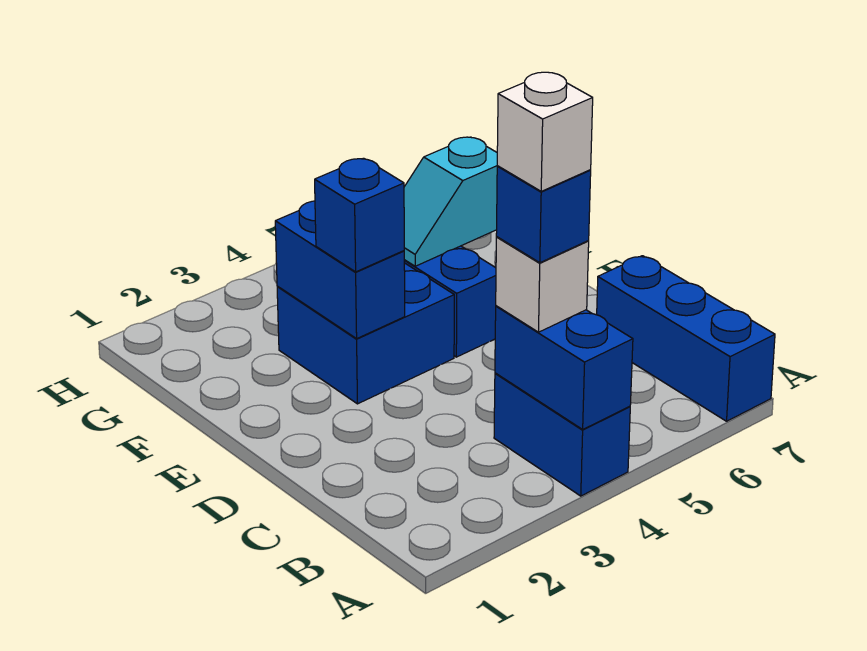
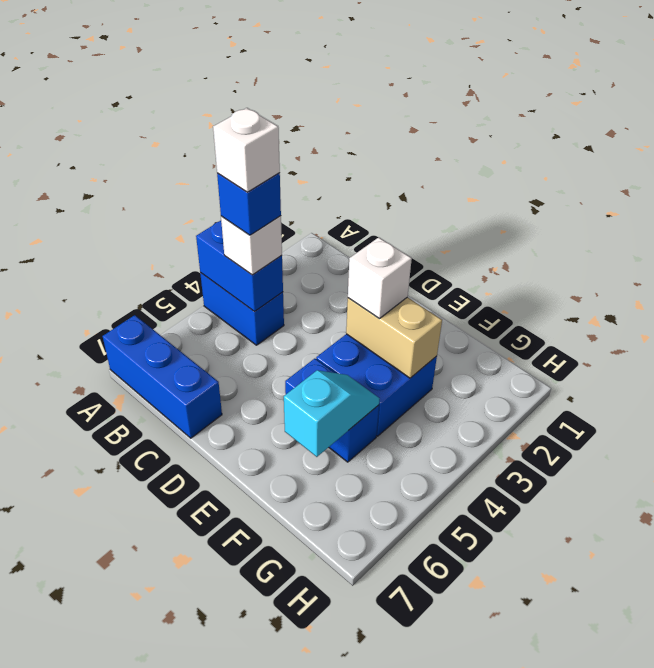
blue 1x2 brick [275,201,405,339] -> tan 1x2 brick [346,297,442,378]
blue 1x1 brick [315,158,404,272] -> white 1x1 brick [348,237,412,319]

